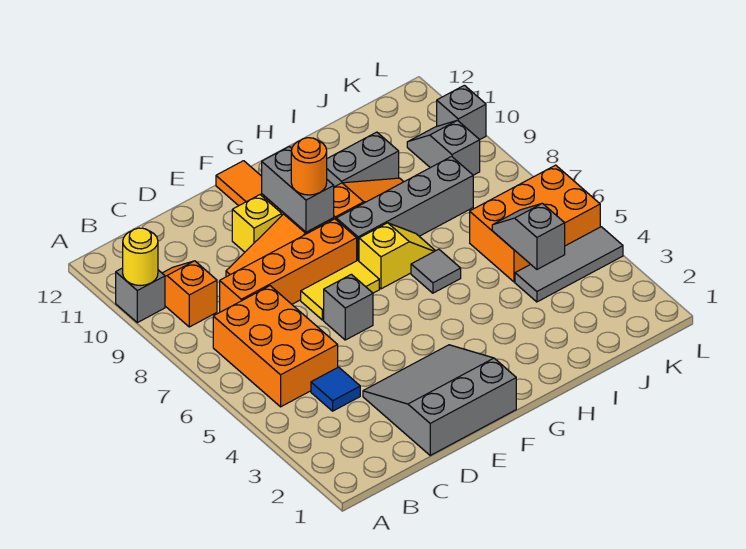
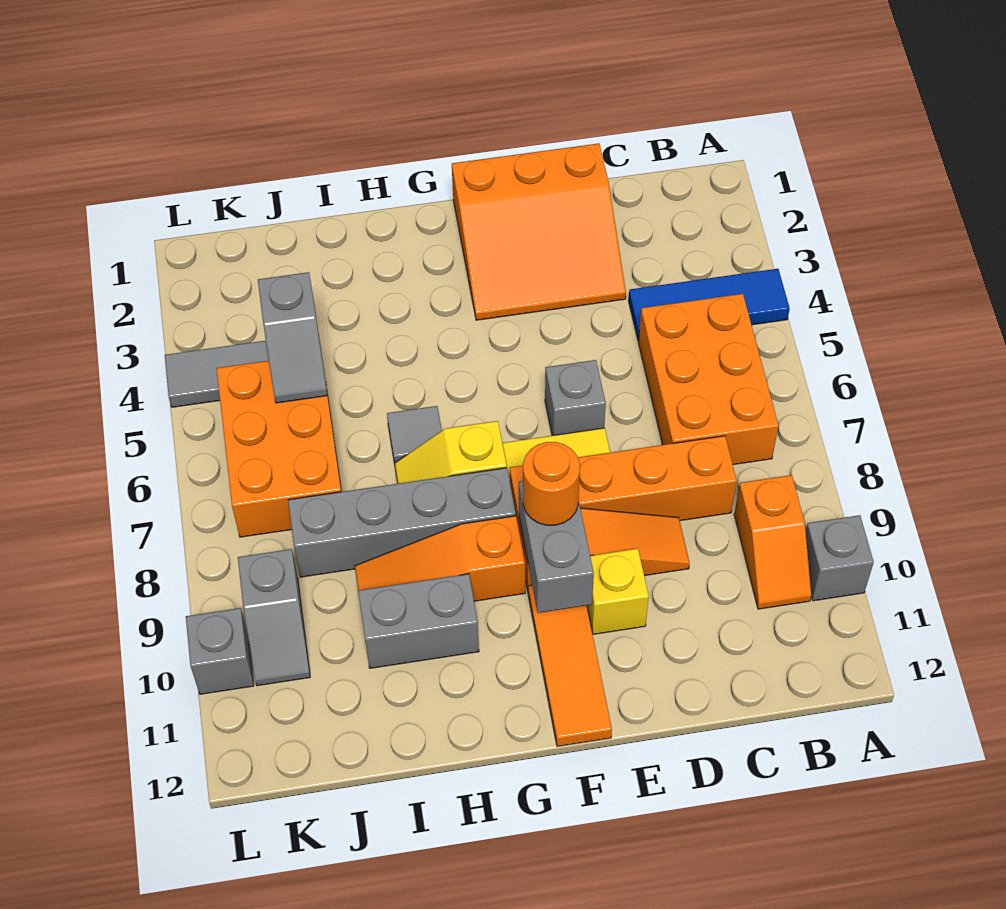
yellow 1x1 round brick [123,228,158,285] -> none
blue 1x1 tile [311,367,360,411] -> blue 1x3 tile [629,269,790,341]
grey 3x3 slope [363,345,516,455] -> orange 3x3 slope [452,143,626,320]
orange 2x3 brick [470,165,600,282] -> orange 2x3 brick turned to [217,361,341,537]

